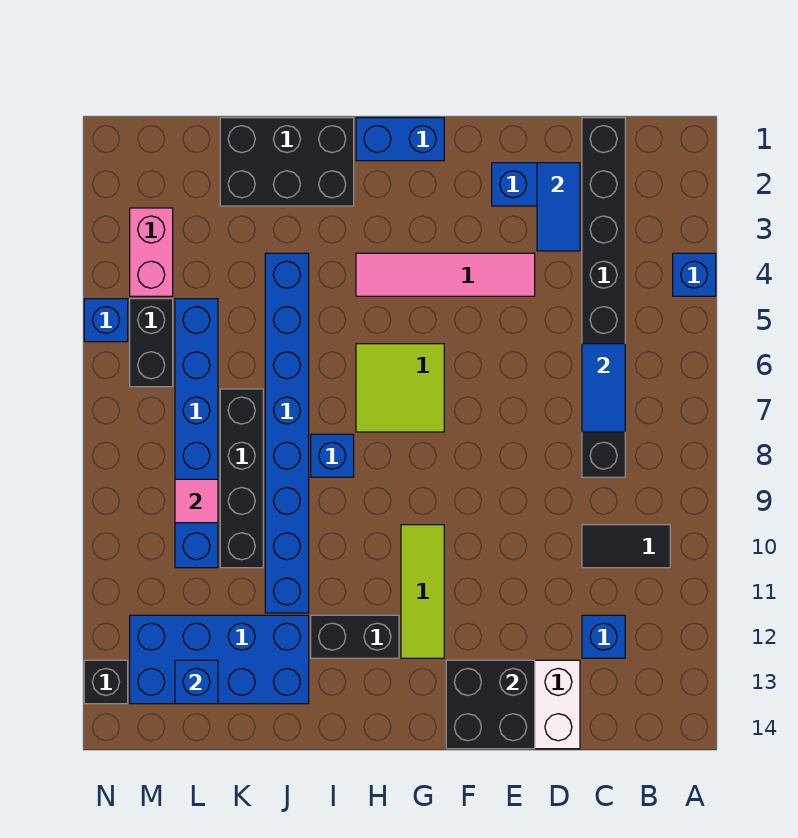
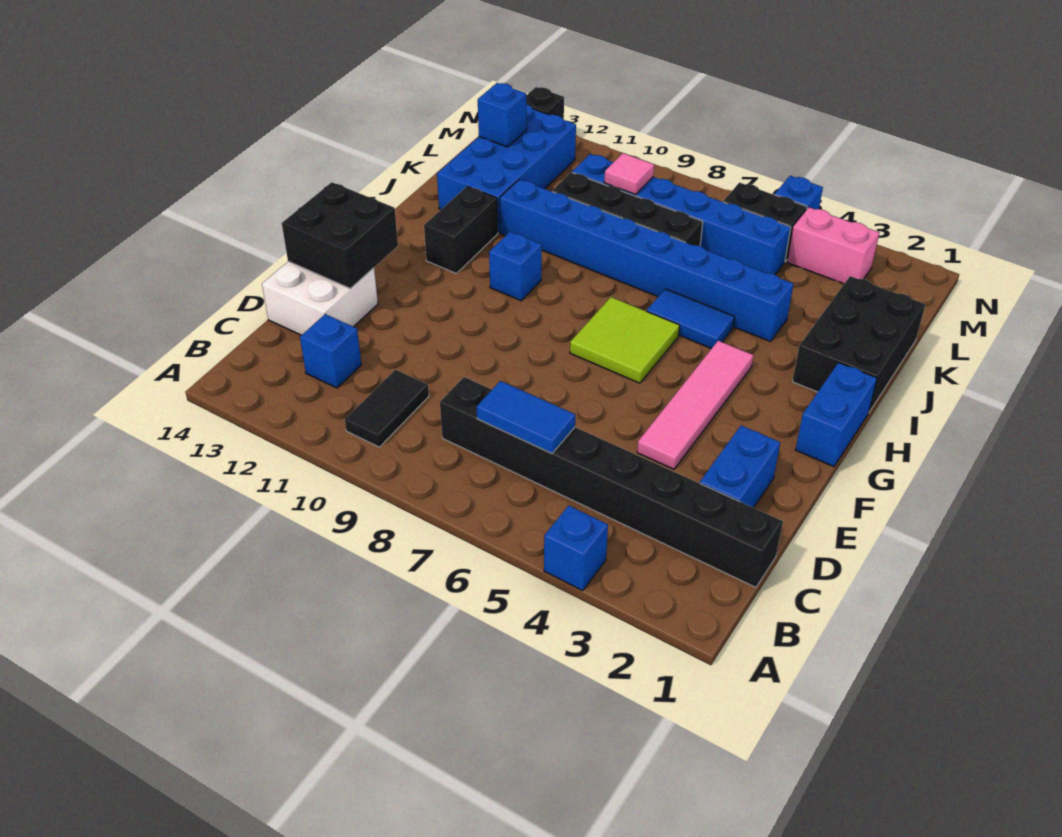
blue 1x2 tile [537,163,580,251] -> blue 1x2 tile moved to [647,289,735,349]
lime 1x3 tile [401,525,444,658] -> none
blue 1x1 brick [311,434,354,477] -> blue 1x1 brick moved to [489,232,542,301]

